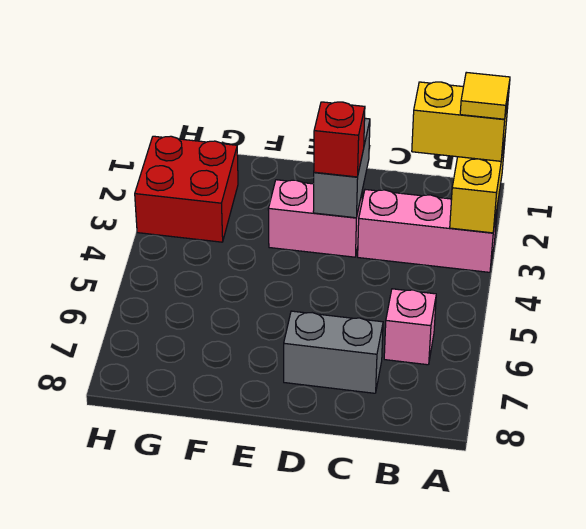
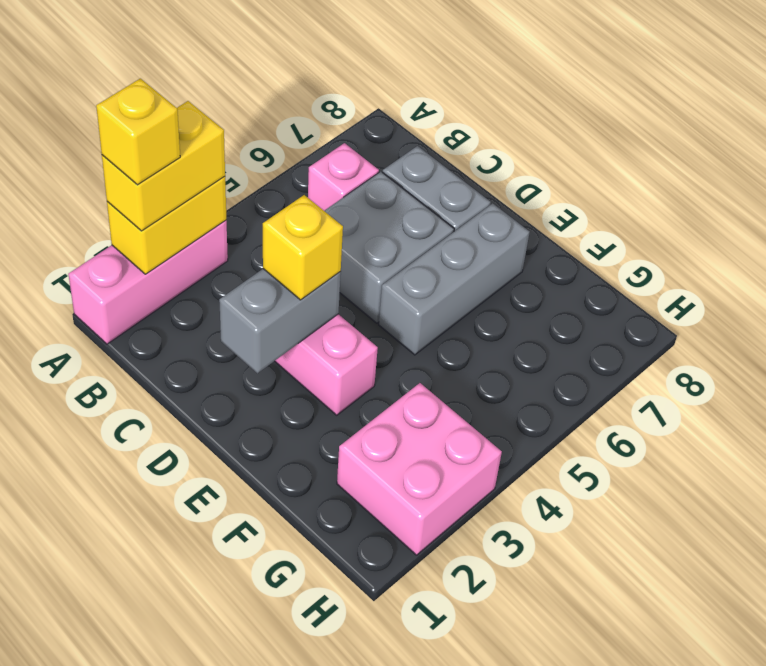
yellow 1x2 brick [412,82,509,161] -> yellow 1x2 brick turned to [102,101,225,231]
yellow 1x1 tile [460,72,510,119] -> yellow 1x1 brick [96,79,180,185]
pink 1x3 brick [358,190,498,272] -> pink 1x3 brick turned to [68,220,228,344]
none -> grey 2x2 brick [325,172,454,323]
red 1x1 brick [314,102,365,177] -> yellow 1x1 brick [263,195,343,300]
none -> grey 1x3 brick [379,203,530,355]
red 2x2 brick [135,136,238,242] -> pink 2x2 brick [337,383,502,555]

